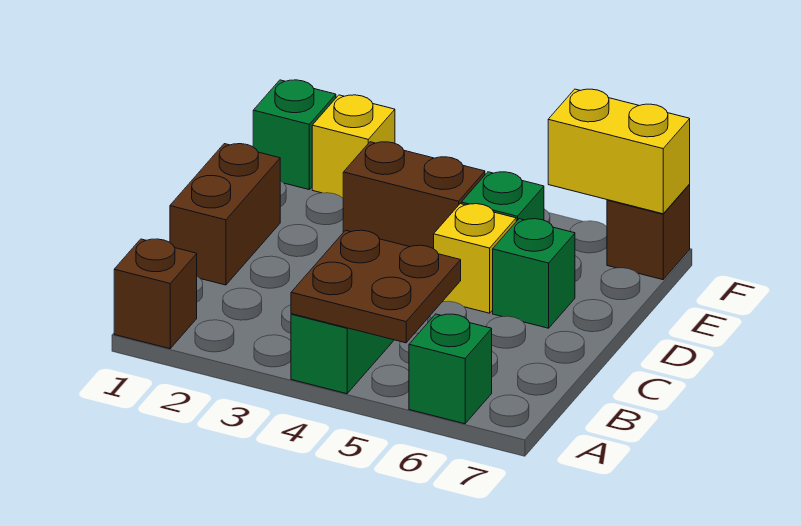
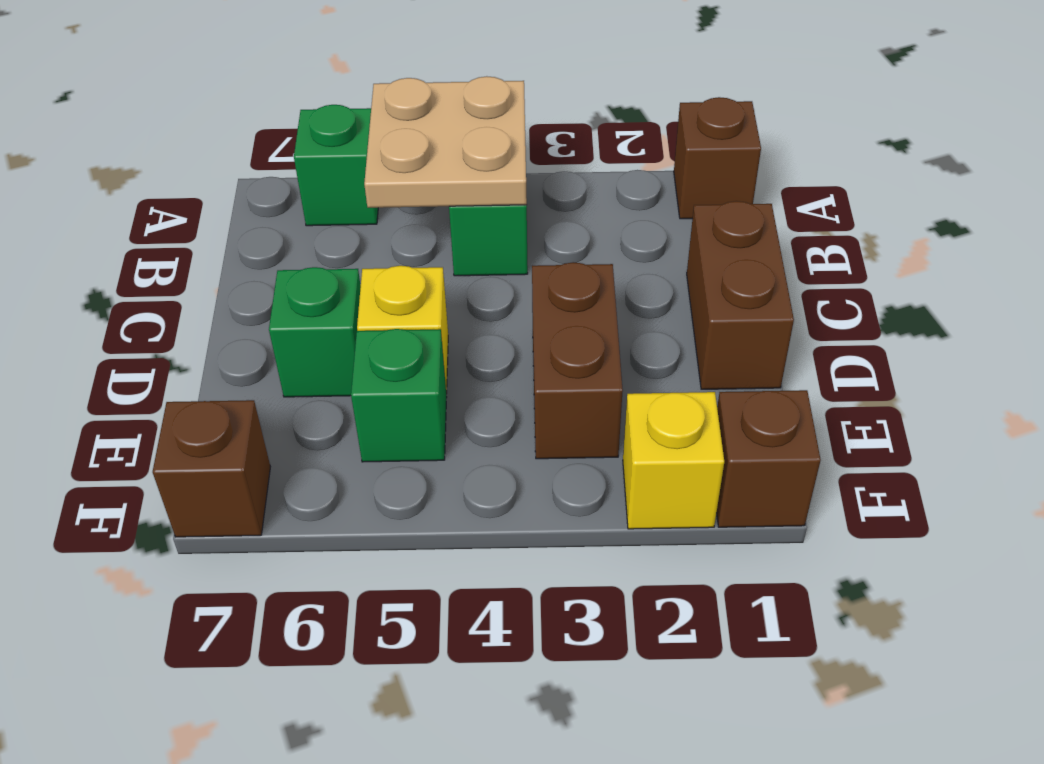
brown 2x2 plate [291,230,461,343] -> tan 2x2 plate [364,76,527,208]
brown 1x2 brick [343,142,485,249] -> brown 1x2 brick turned to [532,262,623,459]
green 1x1 brick [253,80,336,189] -> brown 1x1 brick [717,390,821,527]
yellow 1x2 brick [548,89,690,214] -> none

